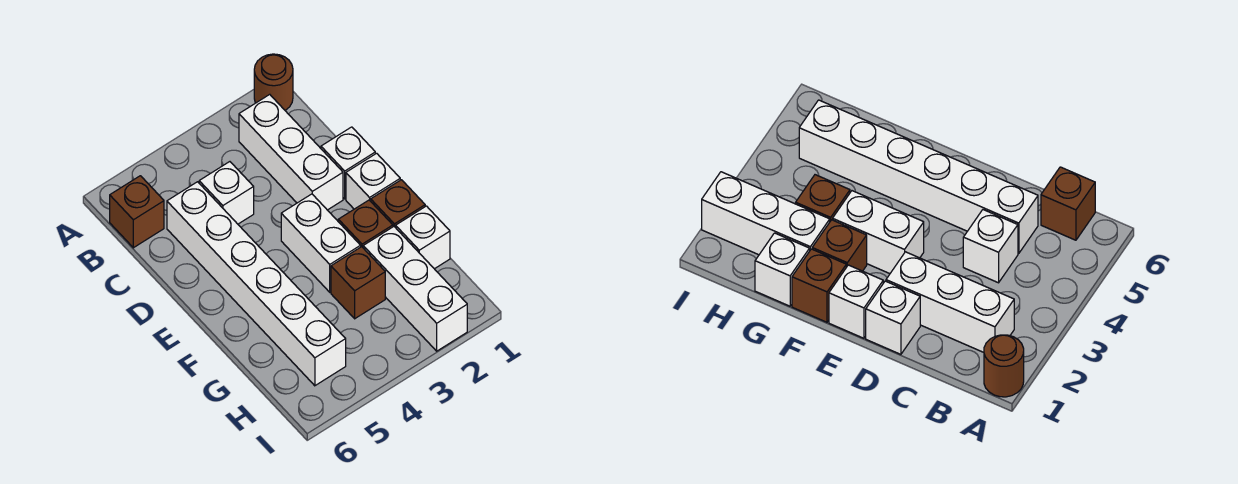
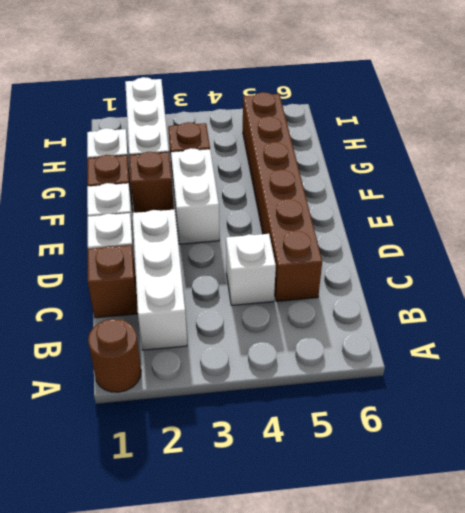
brown 1x1 brick [110,176,164,248] -> brown 1x1 brick moved to [88,245,138,318]
white 1x6 brick [167,182,346,386] -> brown 1x6 brick [243,92,322,301]

